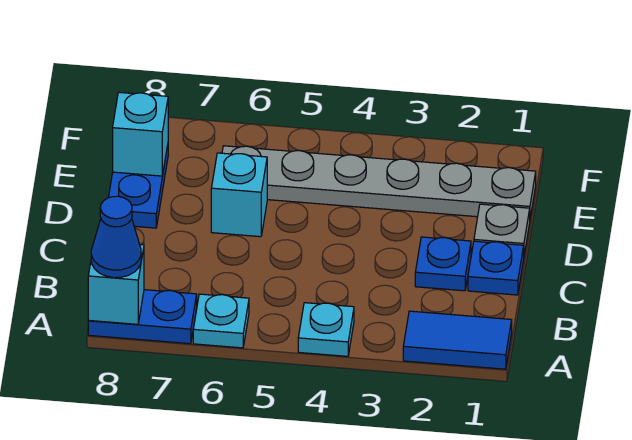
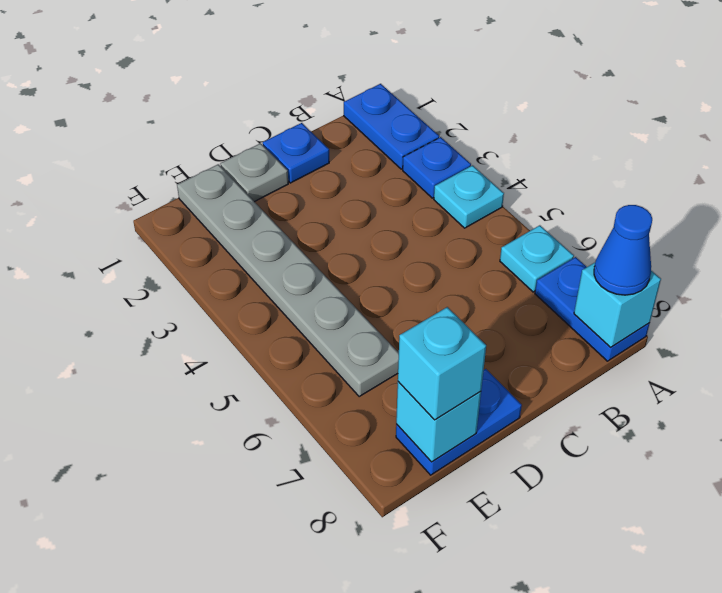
blue 1x2 tile [403,311,512,369] -> blue 1x2 plate [344,84,439,169]
blue 1x1 plate [415,237,471,291] -> blue 1x1 plate moved to [403,137,471,198]
cyan 1x1 brick [211,153,267,237] -> cyan 1x1 brick moved to [398,307,486,420]

